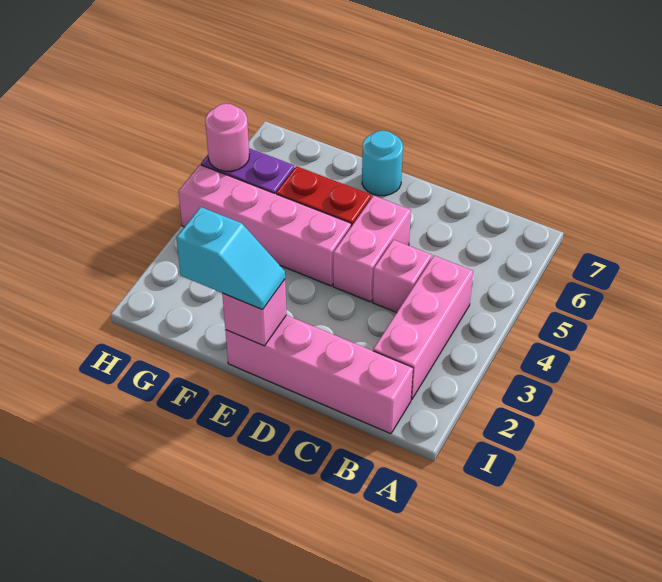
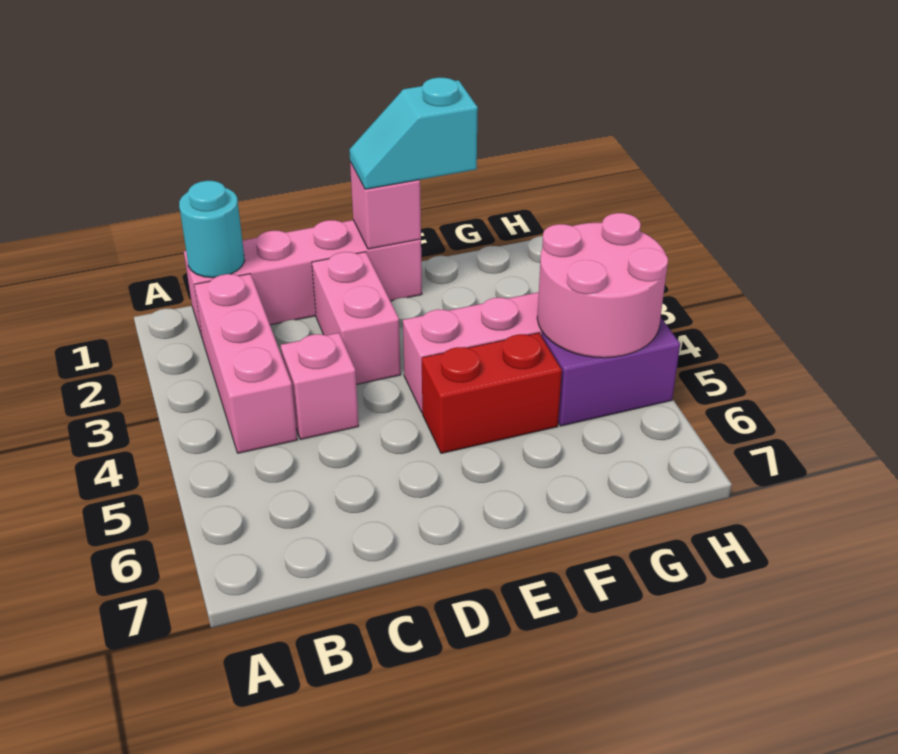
pink 1x2 brick [333,196,411,302] -> pink 1x2 brick moved to [312,252,401,385]
cyan 1x1 round brick [362,131,403,196] -> cyan 1x1 round brick moved to [179,181,245,278]
pink 1x1 round brick [205,104,249,171] -> pink 2x2 round brick [537,213,668,358]

